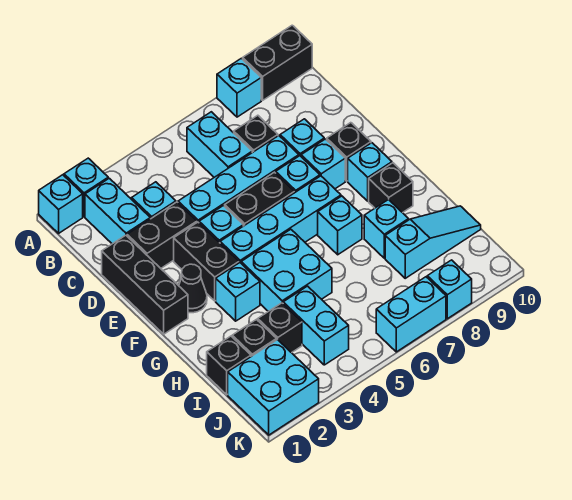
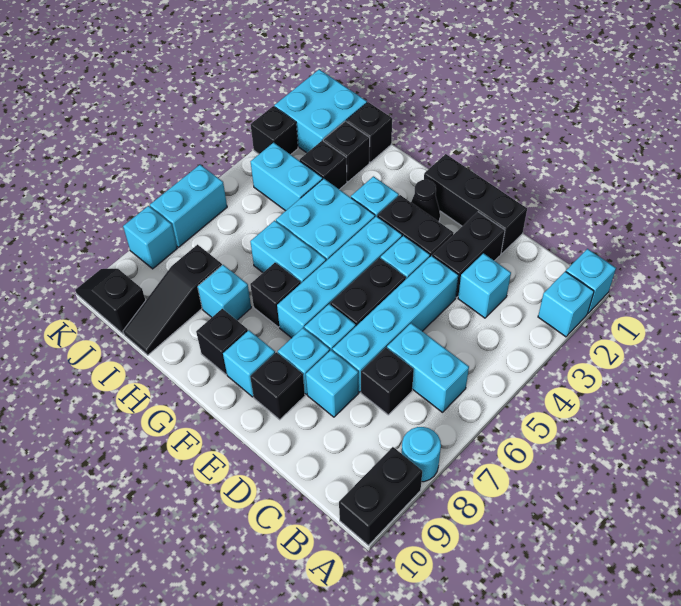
cyan 1x1 brick [217,58,261,117] -> cyan 1x1 round brick [402,427,441,482]
cyan 1x2 brick [85,178,150,244] -> cyan 1x2 brick moved to [250,221,326,283]
cyan 1x1 brick [318,196,362,255] -> black 1x1 brick [250,263,301,327]
cyan 1x3 slope [385,206,481,278] -> black 1x3 slope [123,245,222,355]
none -> black 1x2 slope [75,269,146,334]
none -> black 1x1 brick [251,106,298,155]

